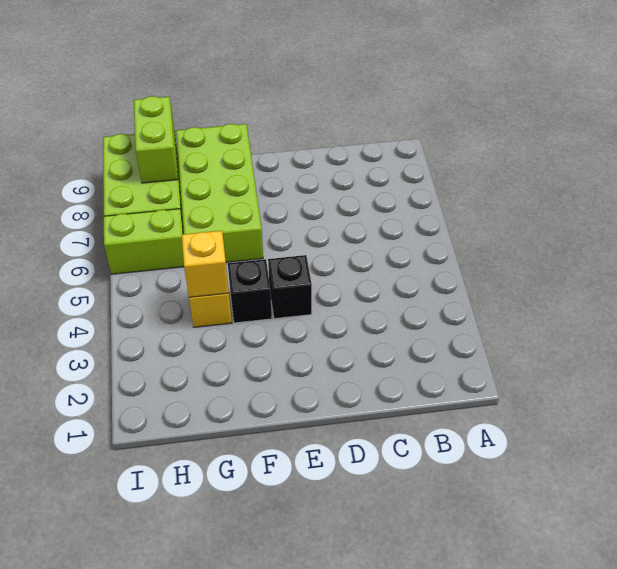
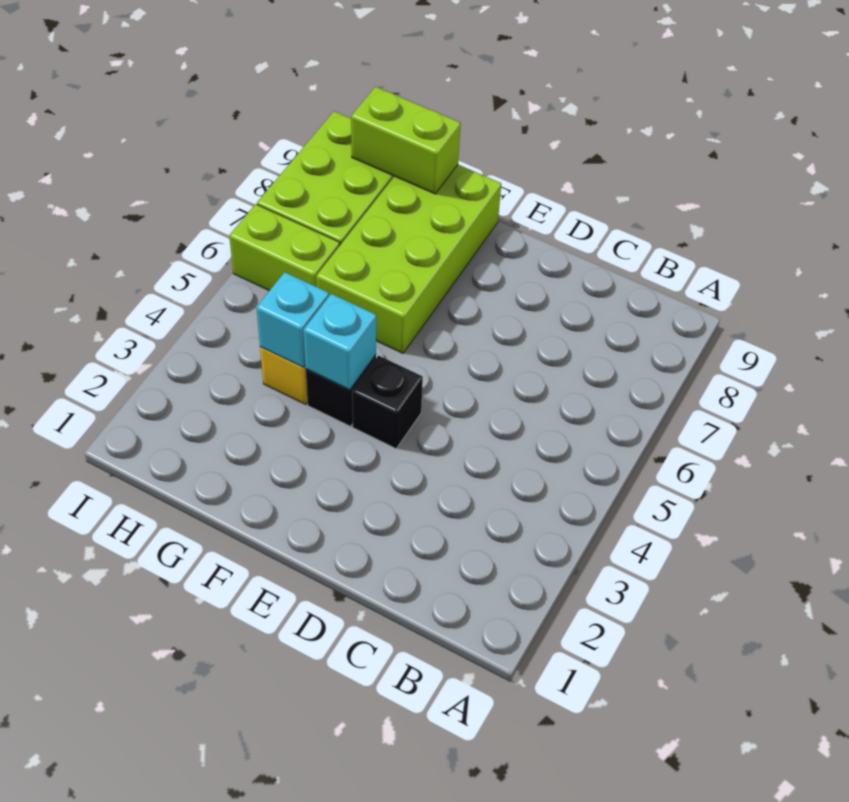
none -> cyan 1x1 brick [304,294,376,390]
yellow 1x1 brick [182,231,229,297] -> cyan 1x1 brick [256,272,329,367]
lime 1x2 brick [134,96,178,183] -> lime 1x2 brick turned to [351,87,461,194]

